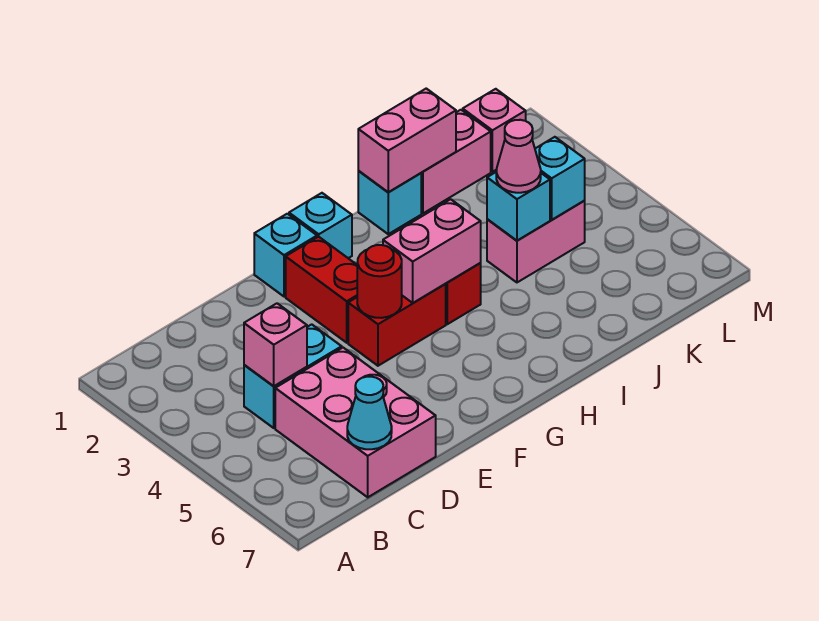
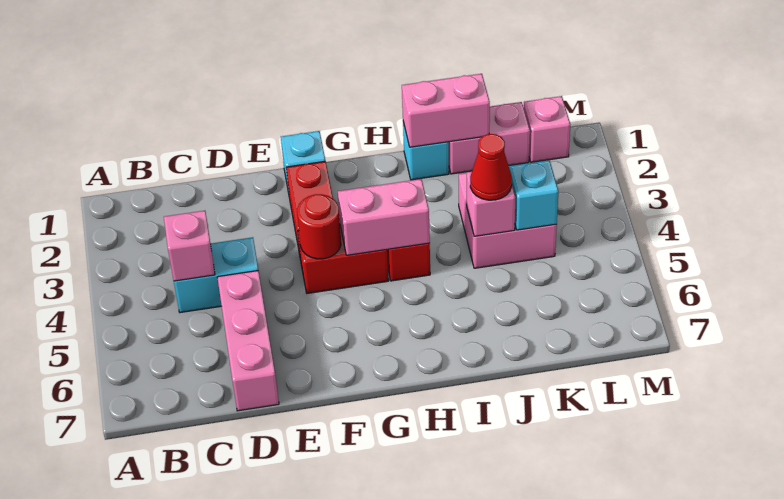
pink 2x3 brick [275,348,436,497] -> pink 1x3 brick [217,271,279,411]
cyan 1x1 cone [347,377,392,449] -> none
cyan 1x1 brick [289,193,352,258] -> none
pink 1x2 brick [487,201,585,282] -> pink 2x2 brick [459,173,557,268]
cyan 1x1 brick [487,172,550,241] -> pink 1x1 brick [467,172,515,236]
pink 1x1 cone [496,120,541,193] -> red 1x1 cone [470,134,512,200]

